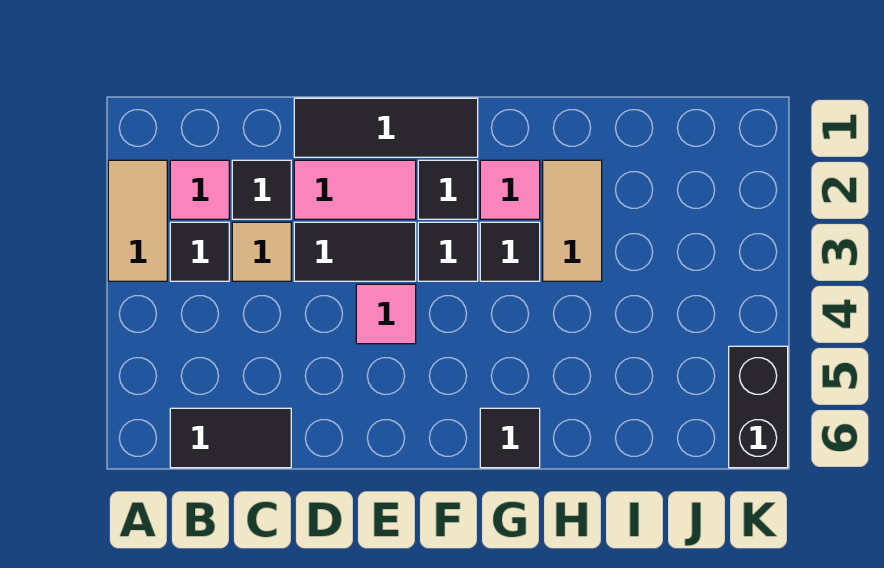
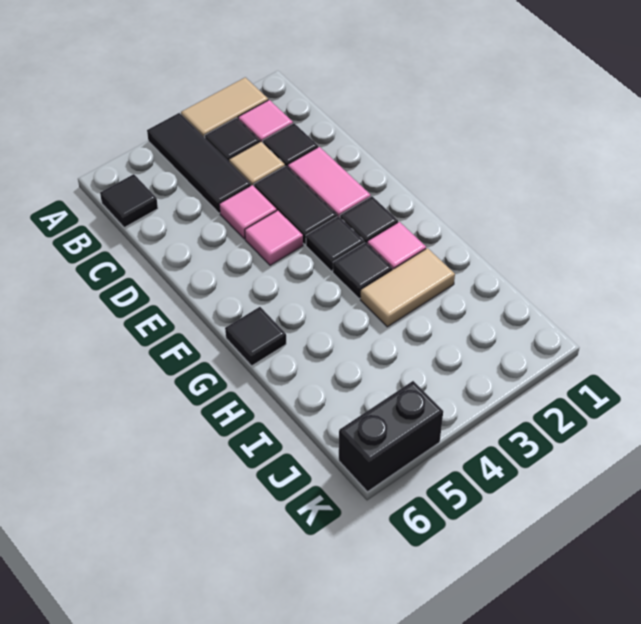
black 1x2 tile [170,408,291,468] -> black 1x1 tile [100,174,158,228]
black 1x3 tile [294,98,478,157] -> black 1x3 tile moved to [147,113,251,213]
none -> pink 1x1 tile [219,185,277,239]

